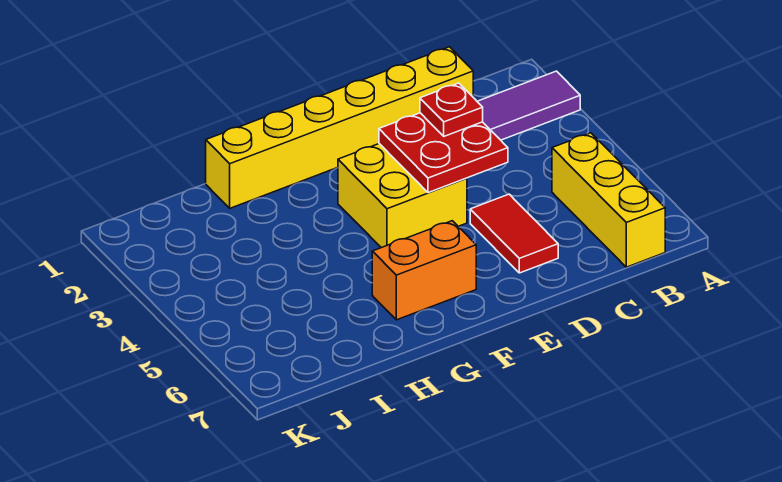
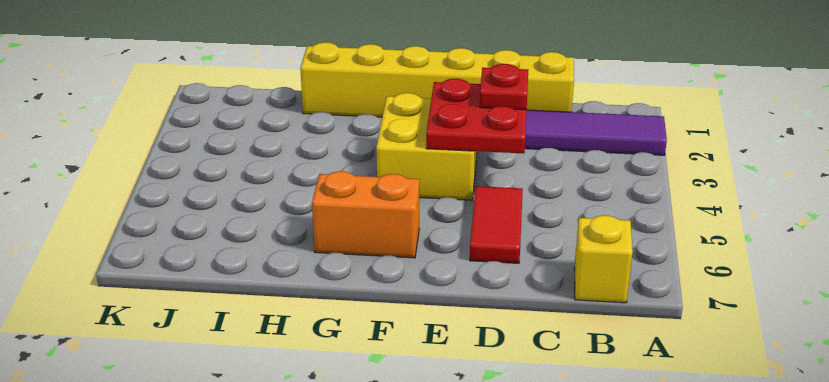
yellow 1x3 brick [552,133,665,267] -> yellow 1x1 brick [574,215,633,303]

